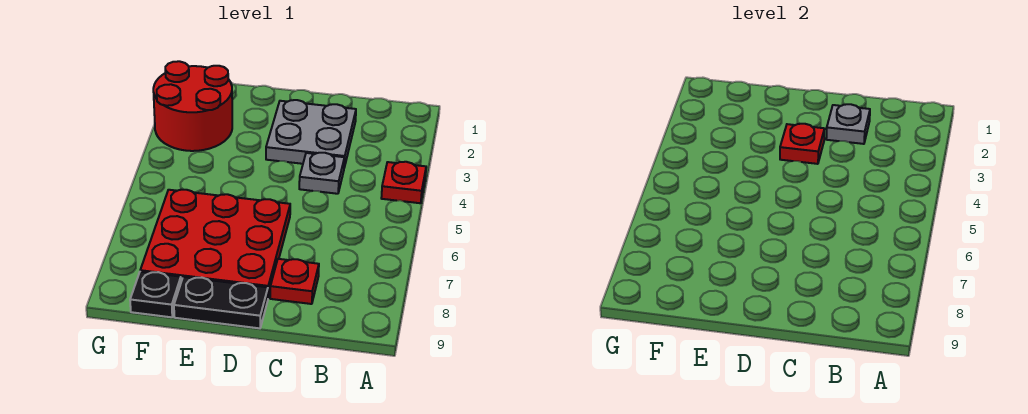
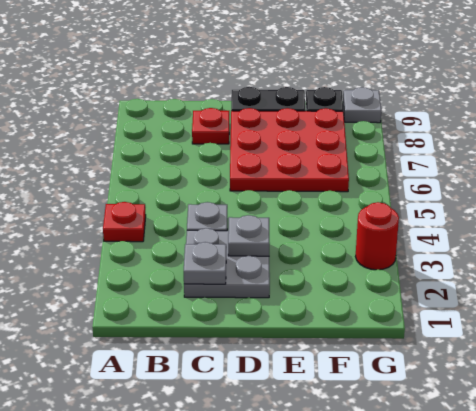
red 1x1 plate [780,124,824,164] -> grey 1x1 plate [228,215,269,256]
red 2x2 round brick [153,61,232,151] -> red 1x1 round brick [356,202,399,270]
none -> grey 1x1 plate [343,87,381,123]

